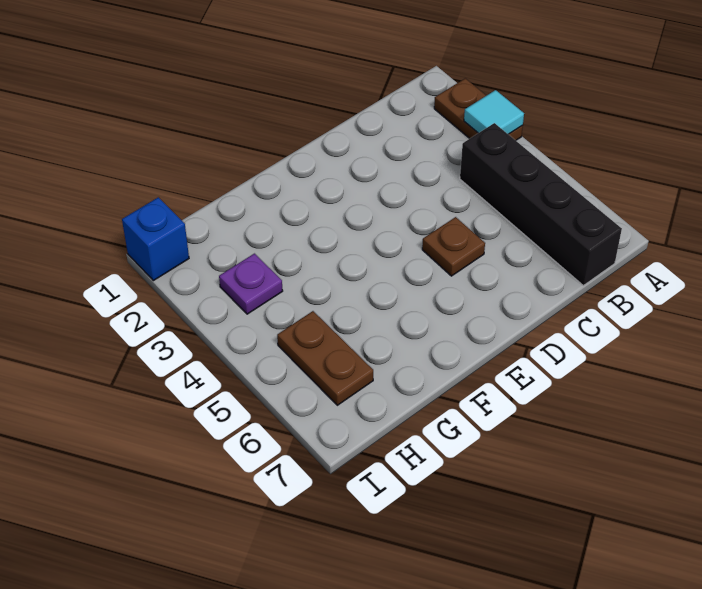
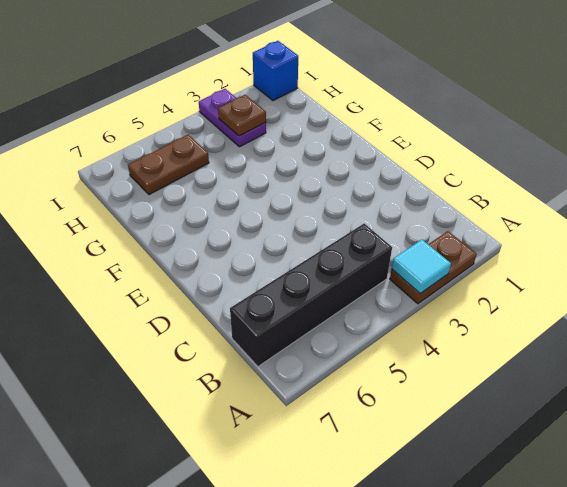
brown 1x1 plate [422,217,485,276] -> brown 1x1 plate moved to [218,95,266,136]
purple 1x1 plate [219,254,283,314] -> purple 1x2 plate [199,89,266,147]

